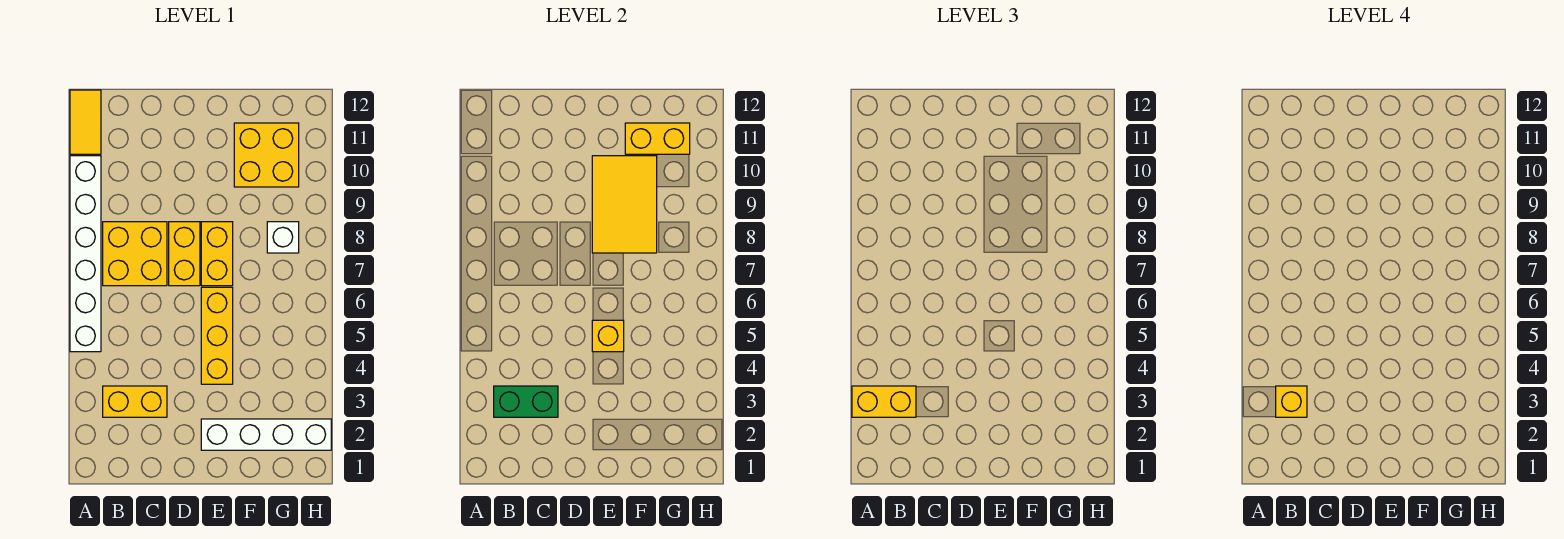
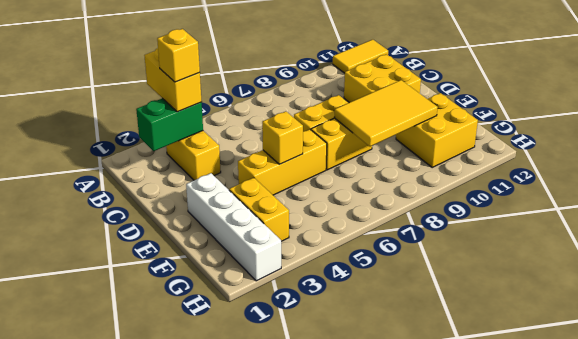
white 1x6 brick [70,156,101,352] -> none
green 1x2 brick [494,386,558,417] -> green 1x2 brick turned to [136,98,203,151]
yellow 2x2 brick [103,222,167,286] -> yellow 2x2 brick moved to [344,54,421,103]
yellow 1x2 brick [625,123,690,154] -> yellow 1x2 brick moved to [229,178,289,241]
white 1x1 brick [267,222,299,253] -> none

